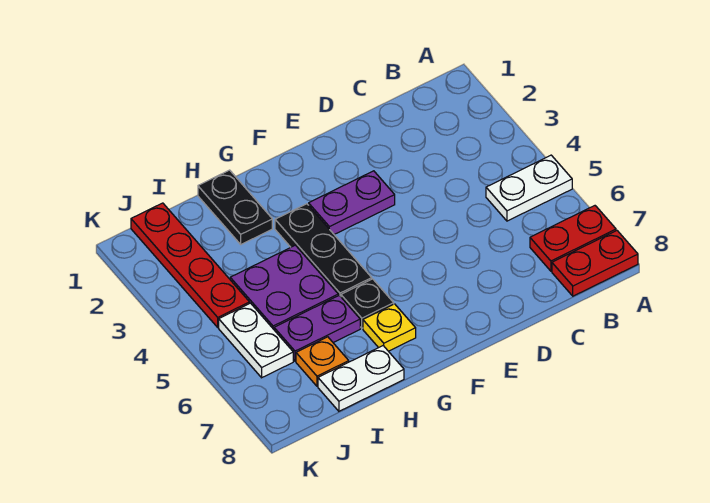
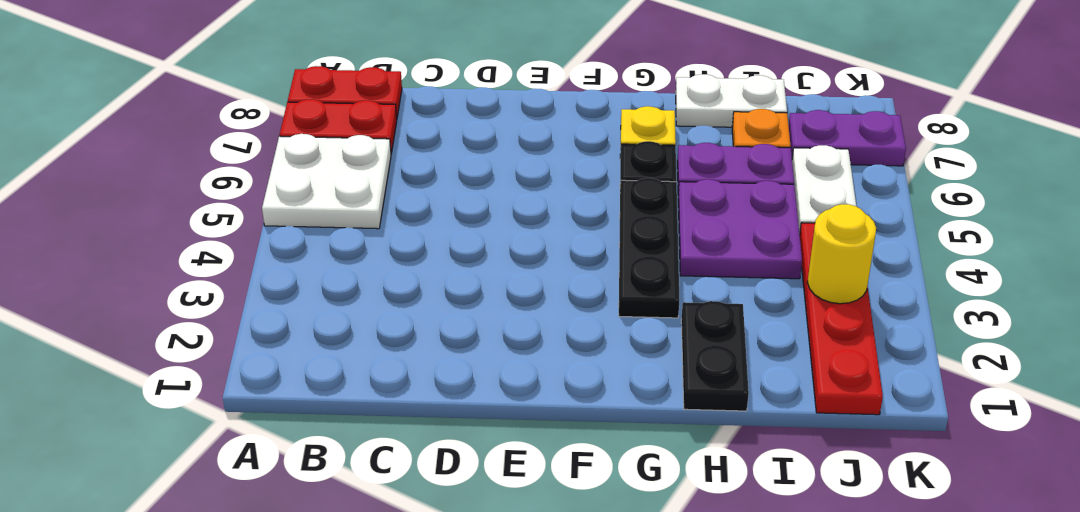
white 1x2 plate [486,155,572,221] -> white 2x2 plate [262,134,391,229]
purple 1x2 plate [309,171,395,234] -> purple 1x2 plate moved to [789,110,906,166]
none -> yellow 1x1 round brick [807,204,876,304]

